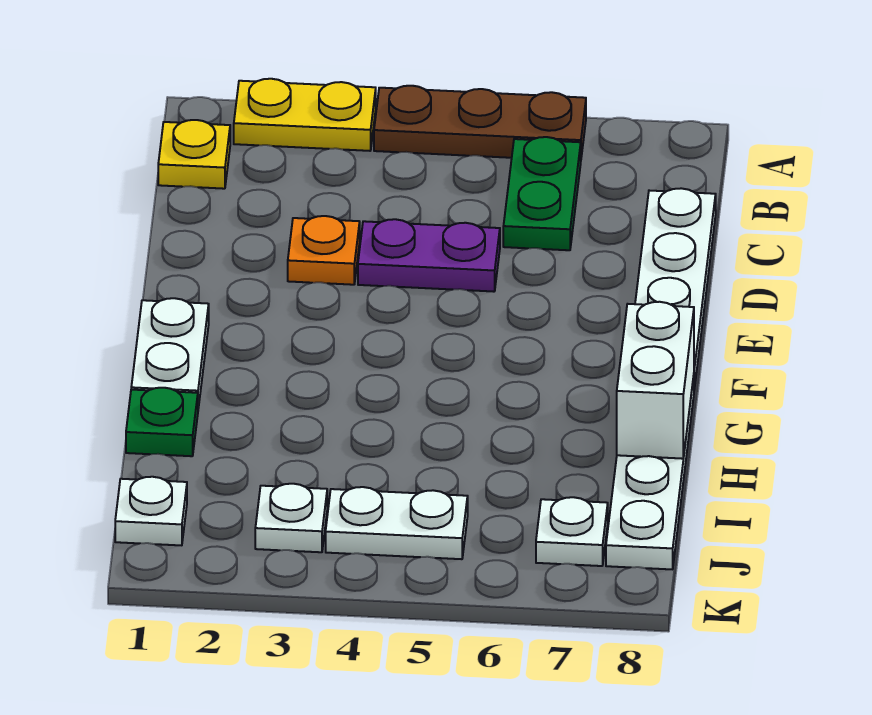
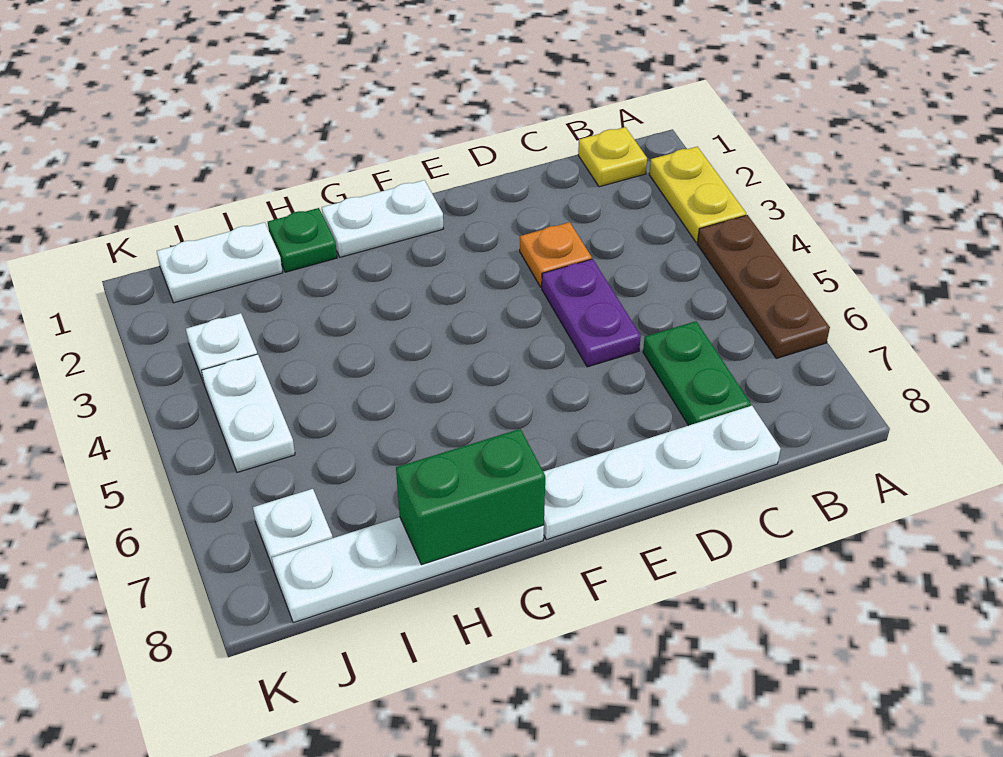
green 1x2 plate [503,137,581,250] -> green 1x2 plate turned to [643,321,751,426]
white 1x2 brick [617,302,694,459] -> green 1x2 brick [396,429,545,565]
white 1x1 plate [115,477,187,545] -> white 1x2 plate [157,222,283,303]

